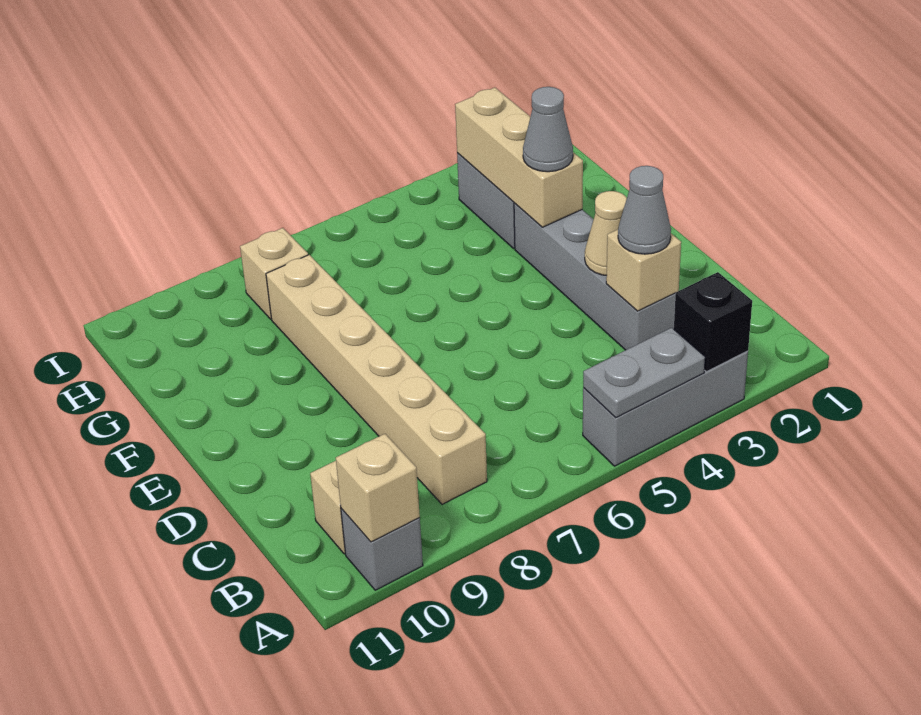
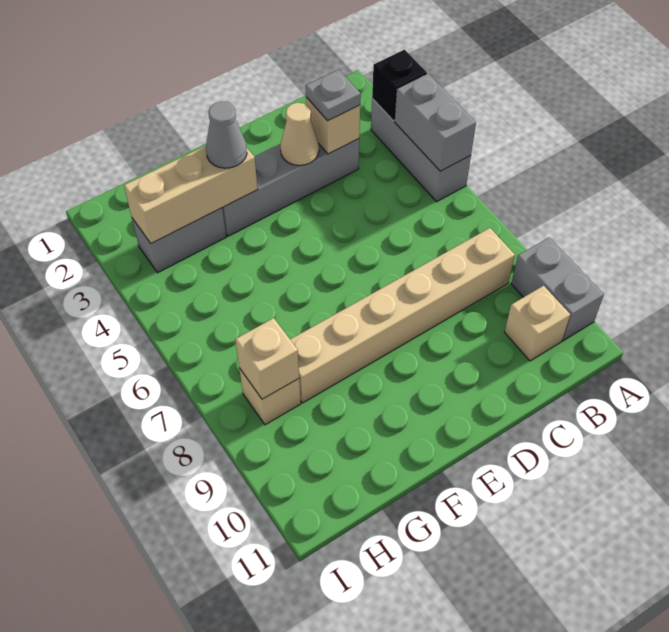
grey 1x2 plate [583,328,705,418] -> grey 1x2 brick [395,74,476,171]
grey 1x1 brick [341,508,423,590] -> grey 1x2 brick [511,237,604,341]
tan 1x1 brick [336,434,420,542] -> tan 1x1 brick moved to [235,318,299,399]
grey 1x1 cone [618,166,671,254] -> grey 1x1 plate [306,70,361,121]

